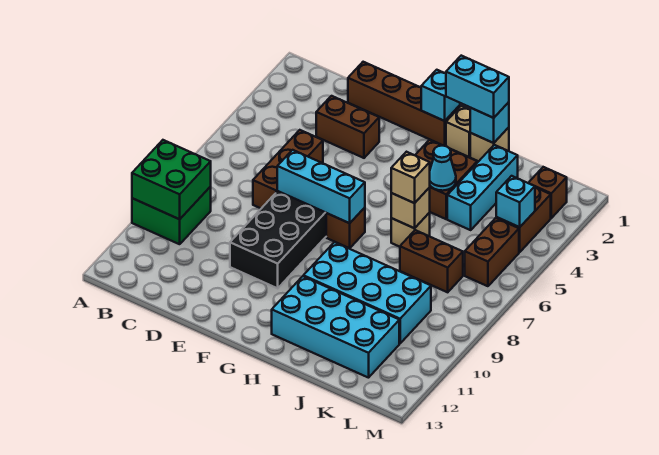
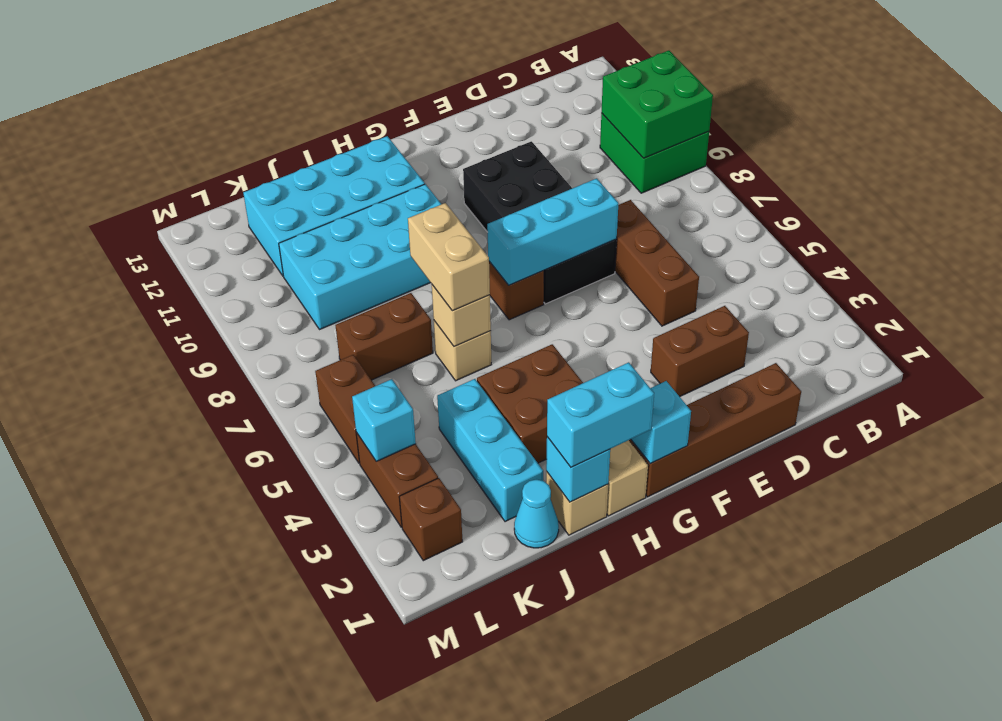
cyan 1x1 cone [430,146,456,191] -> cyan 1x1 cone moved to [514,480,559,548]
tan 1x1 brick [391,152,430,203] -> tan 1x2 brick [408,203,490,311]

